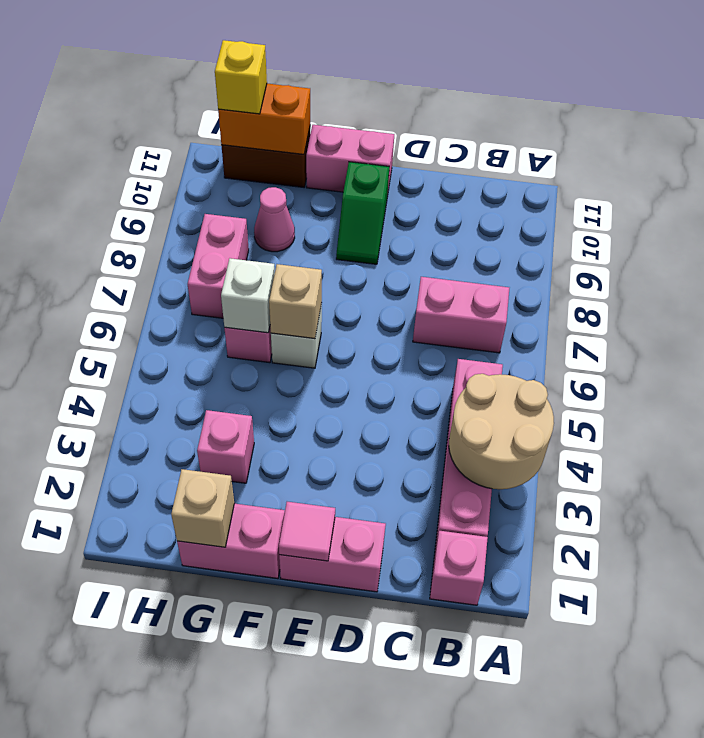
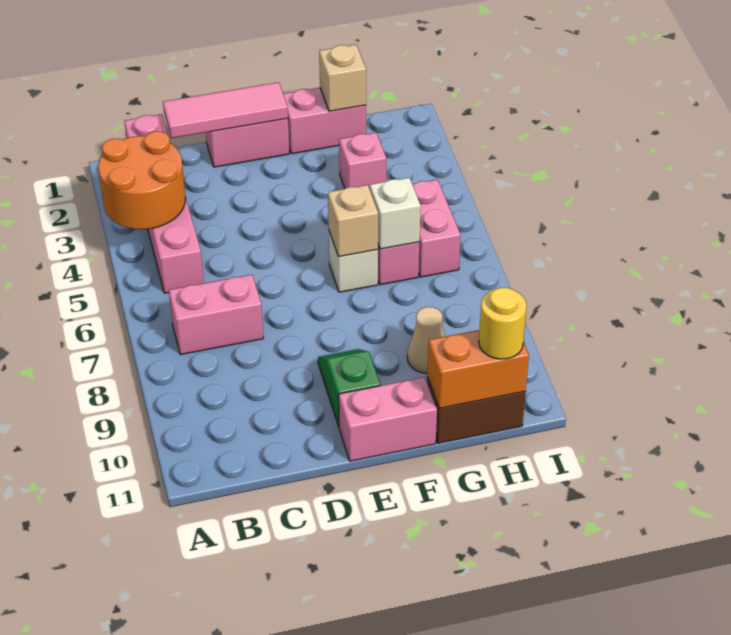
tan 2x2 round brick [449,374,554,489] -> orange 2x2 round brick [98,131,185,229]
pink 1x1 tile [279,502,335,561] -> pink 1x3 tile [163,82,288,138]
pink 1x1 cone [254,187,295,252] -> tan 1x1 cone [407,307,445,374]
pink 1x2 brick [188,214,249,318] -> pink 1x2 brick moved to [412,179,461,277]
yellow 1x1 brick [215,40,267,114] -> yellow 1x1 round brick [479,288,527,359]

